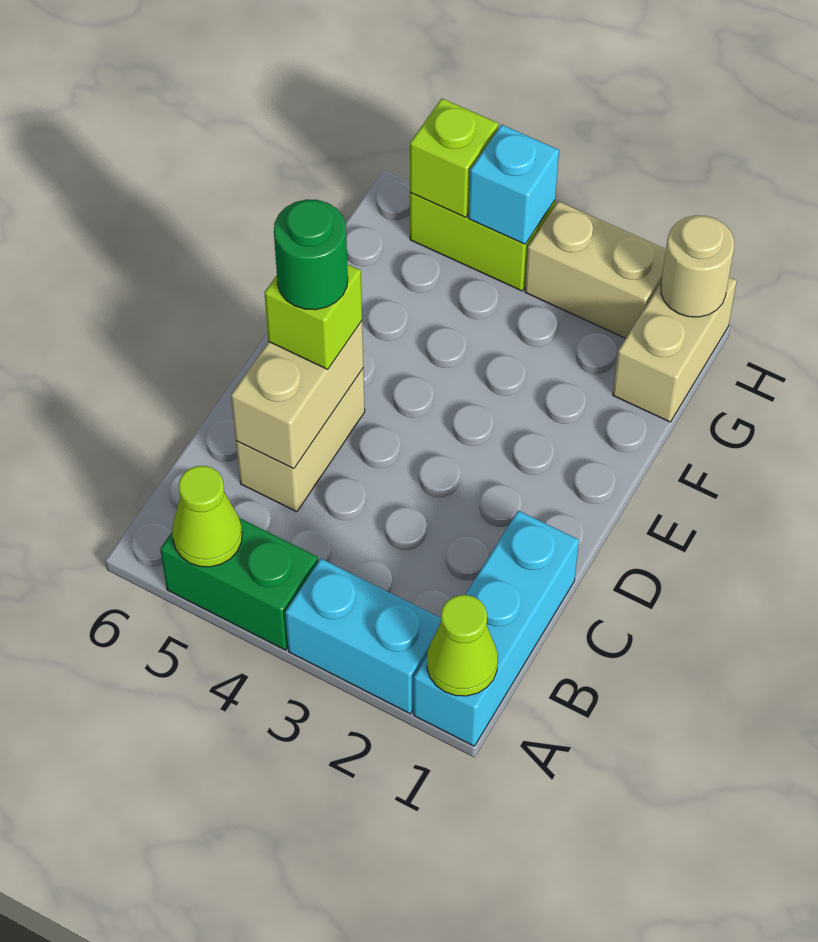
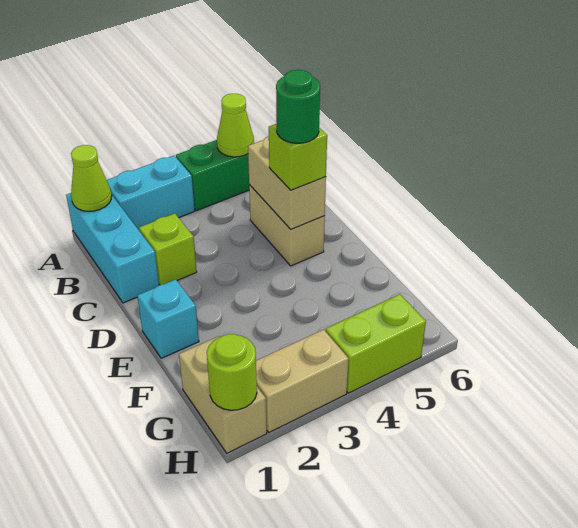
tan 1x1 round brick [661,215,734,317] -> lime 1x1 round brick [207,334,257,410]
cyan 1x1 brick [469,125,559,244] -> cyan 1x1 brick moved to [137,279,199,358]
lime 1x1 brick [410,99,499,217] -> lime 1x1 brick moved to [139,213,197,285]

